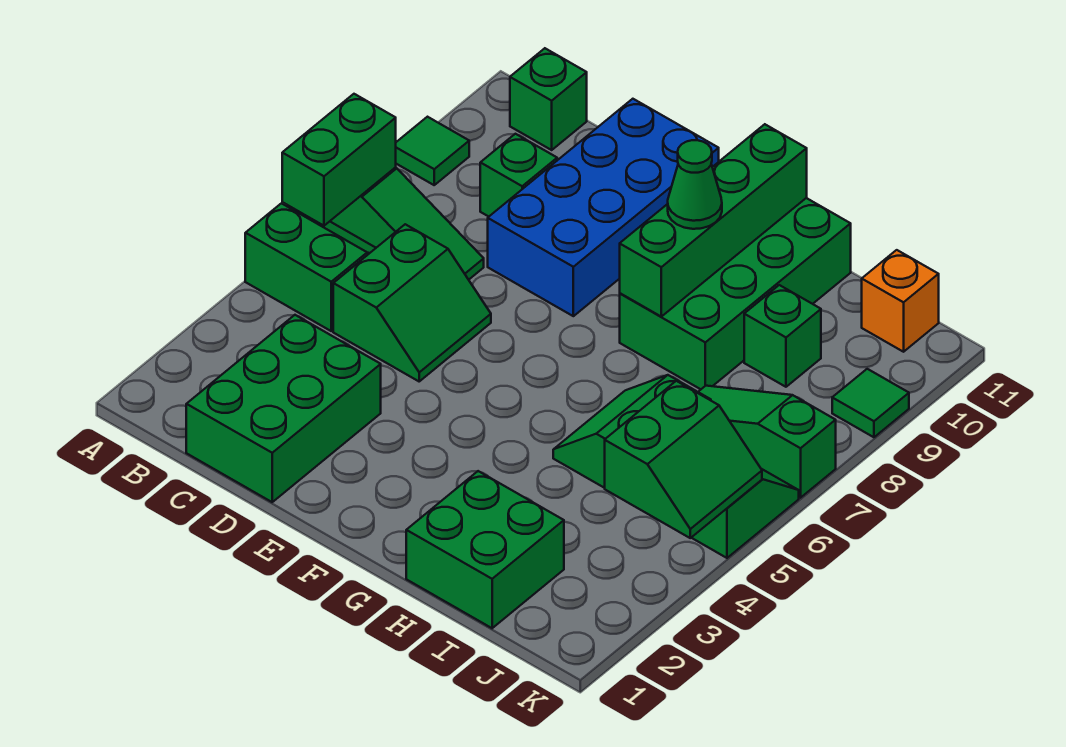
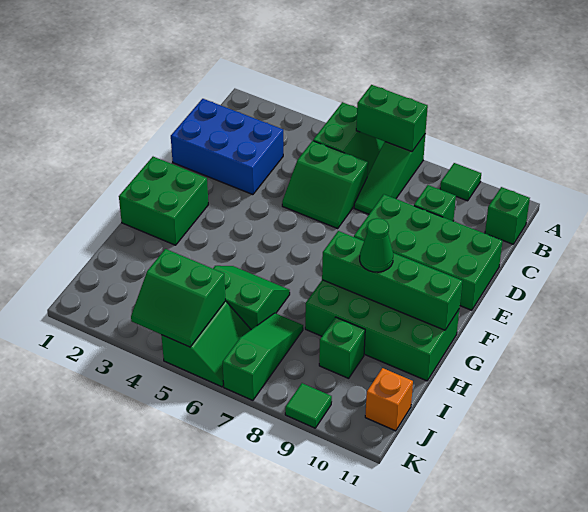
green 2x3 brick [186,315,381,502] -> blue 2x3 brick [171,99,283,195]
blue 2x4 brick [488,99,719,316] -> green 2x4 brick [354,194,503,310]
green 2x2 brick [406,471,564,628] -> green 2x2 brick moved to [119,157,208,245]

